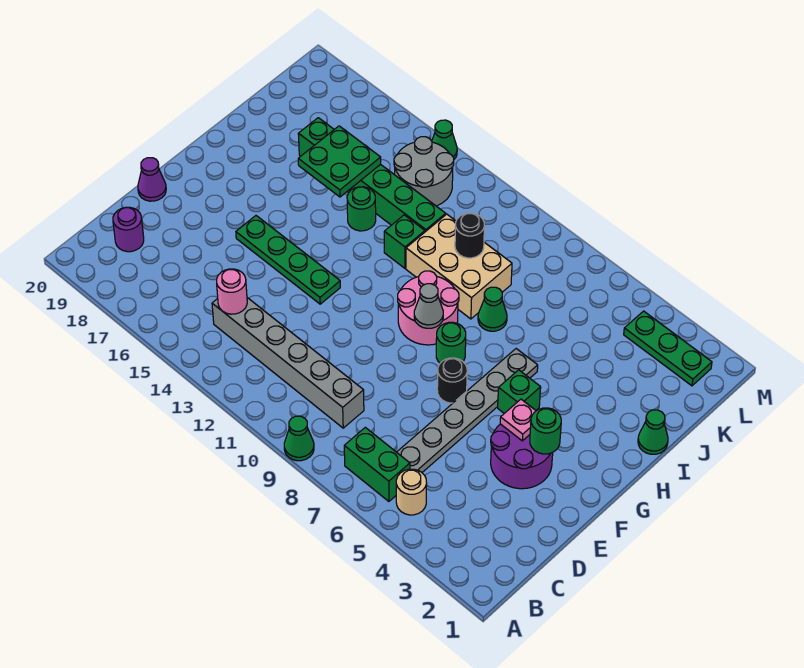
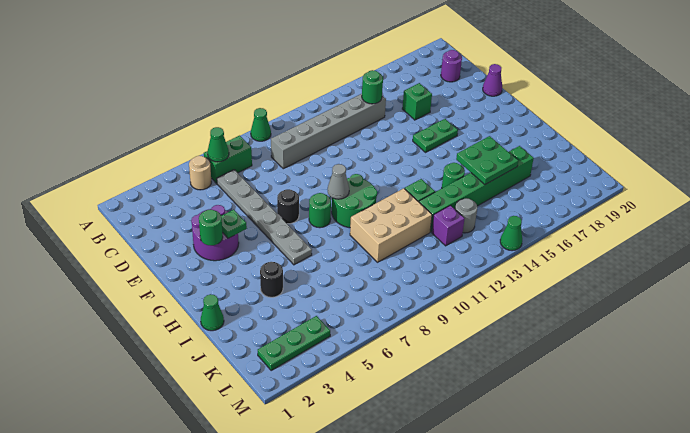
pink 1x1 round brick [217,269,247,314] -> green 1x1 round brick [362,70,383,104]
pink 1x1 plate [500,399,536,441] -> green 1x1 plate [221,210,247,238]
green 1x4 plate [236,216,340,304] -> green 1x2 plate [413,119,458,152]
green 1x1 brick [498,370,541,413] -> green 1x1 brick moved to [402,83,432,120]
pink 2x2 round brick [398,271,459,345] -> green 2x2 round brick [332,174,377,228]
green 1x1 cone [478,287,507,331] -> green 1x1 cone moved to [208,127,229,162]
black 1x1 round brick [455,213,484,258] -> black 1x1 round brick moved to [260,262,283,297]
none -> purple 1x1 brick [432,205,464,246]
grey 2x2 round brick [394,137,454,206] -> grey 1x1 round brick [455,198,477,233]

